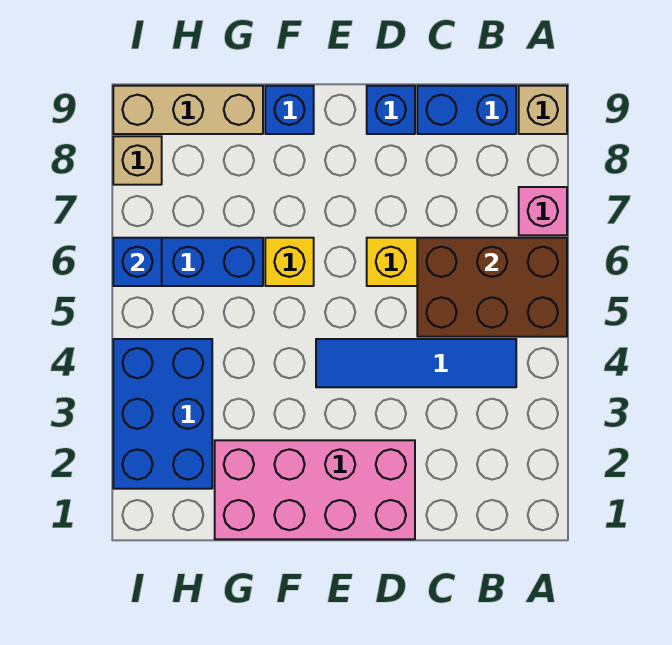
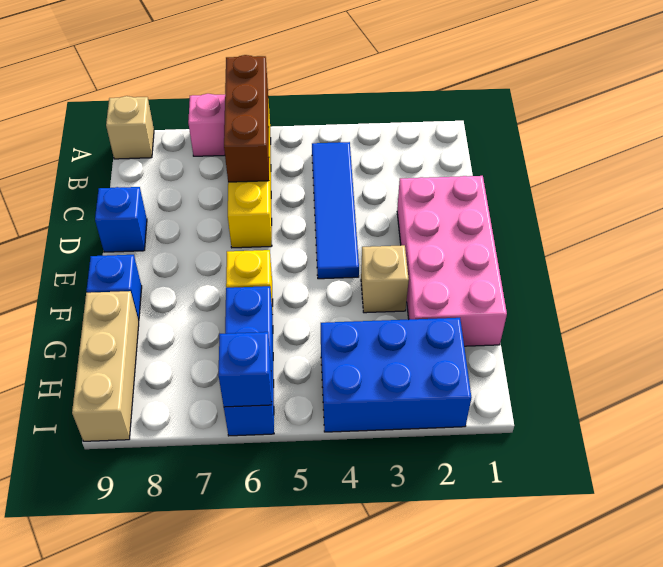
brown 2x3 brick [417,238,567,337] -> brown 1x3 brick [224,55,269,182]
blue 1x2 brick [417,86,516,134] -> none
tan 1x1 brick [113,136,162,185] -> tan 1x1 brick moved to [361,245,409,313]

